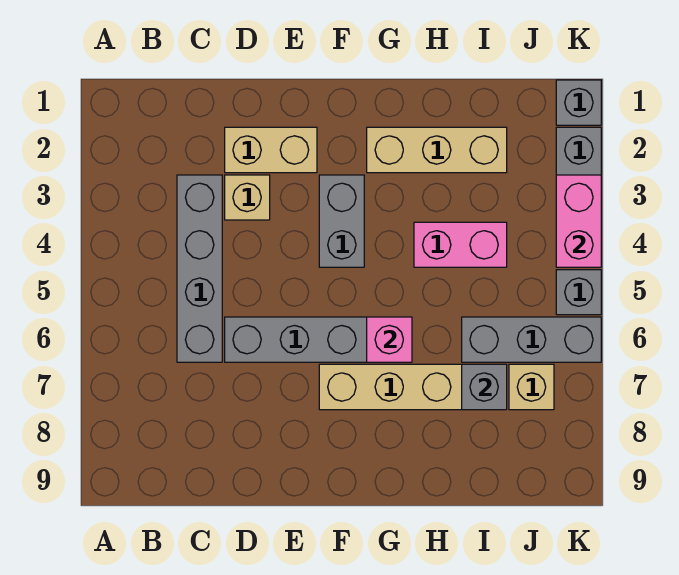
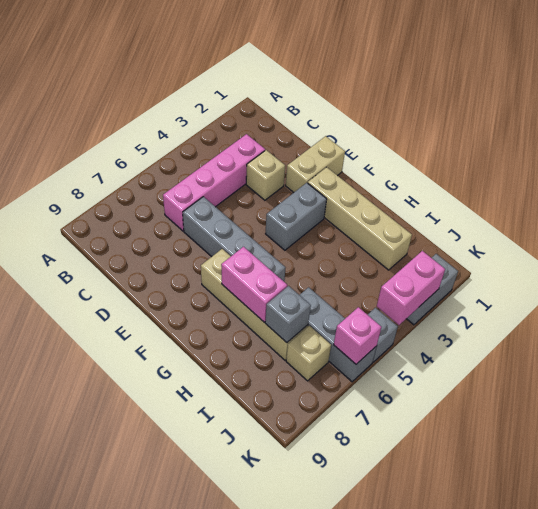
grey 1x4 brick [177,175,222,362] -> pink 1x4 brick [163,134,265,231]
tan 1x2 brick [225,127,317,173] -> tan 1x2 brick turned to [286,136,345,192]
tan 1x3 brick [367,127,507,173] -> tan 1x4 brick [308,167,412,270]
pink 1x1 brick [367,317,412,362] -> pink 1x1 brick moved to [334,307,381,364]
pink 1x2 brick [414,222,507,267] -> pink 1x2 brick moved to [221,247,287,322]
grey 1x1 brick [556,80,601,125] -> none

